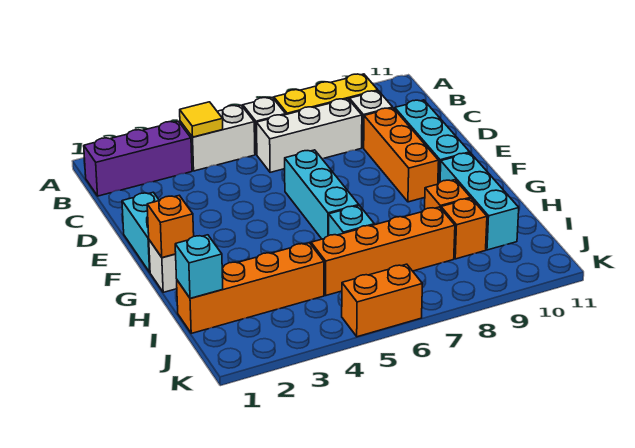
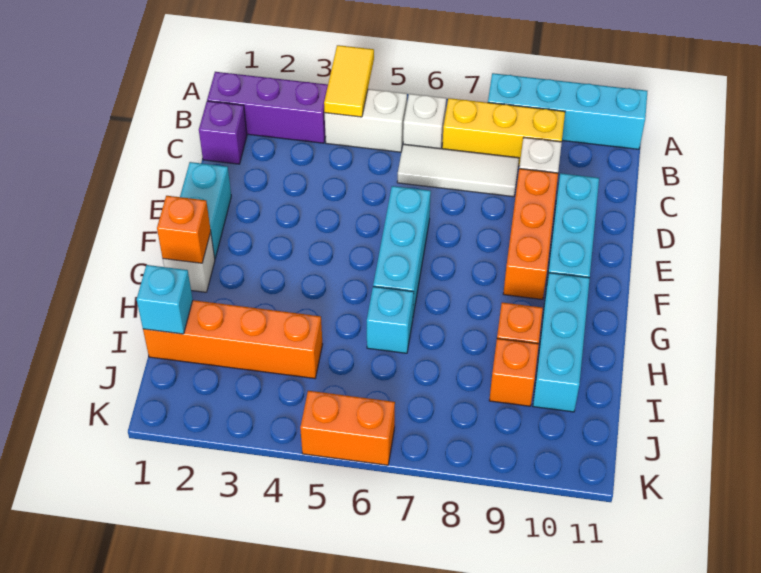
none -> cyan 1x4 brick [488,73,647,149]
yellow 1x1 tile [180,102,223,137] -> yellow 1x2 tile [324,45,374,117]
none -> purple 1x1 brick [199,101,247,164]
white 1x3 brick [257,99,362,172] -> white 1x3 tile [397,144,519,197]
orange 1x4 brick [311,207,455,295] -> none

